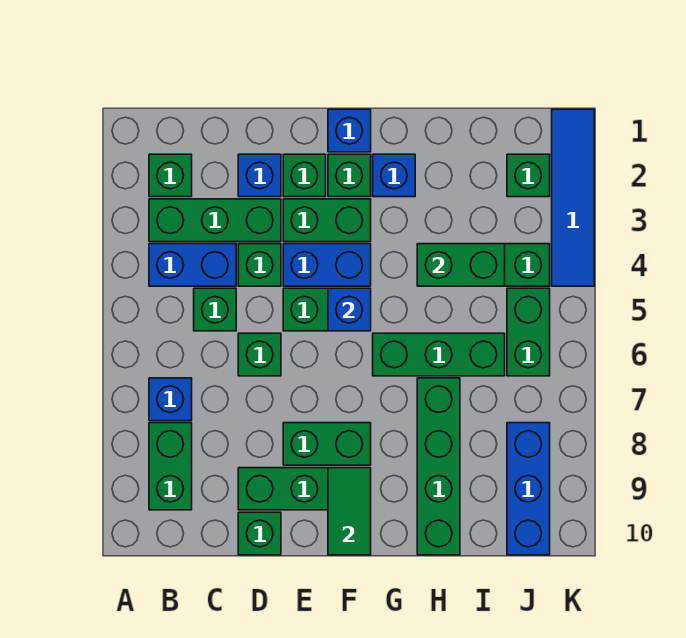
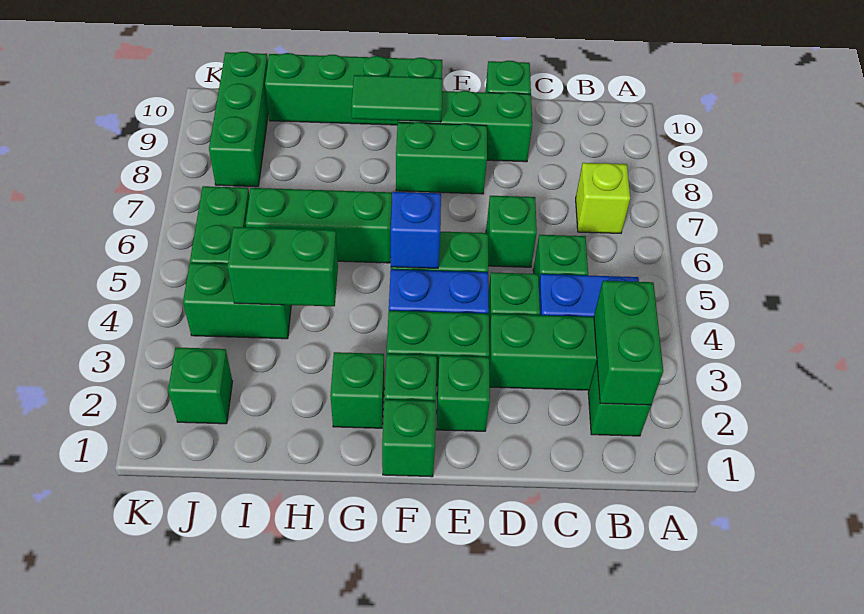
blue 1x1 brick [149,378,192,421] -> lime 1x1 brick [576,163,630,233]
green 1x2 brick [149,423,192,510] -> green 1x2 brick moved to [594,281,663,405]
blue 1x1 brick [238,154,281,197] -> none
blue 1x1 brick [328,109,371,152] -> green 1x1 brick [382,400,436,477]
green 1x2 tile [328,468,371,555] -> green 1x2 tile turned to [351,75,442,122]
blue 1x1 brick [373,154,415,197] -> green 1x1 brick [330,352,384,428]
green 1x4 brick [417,378,460,555] -> green 1x4 brick turned to [265,53,442,125]
blue 1x3 brick [507,423,550,555] -> green 1x3 brick [209,52,268,187]
blue 1x4 tile [552,109,594,286] -> none

